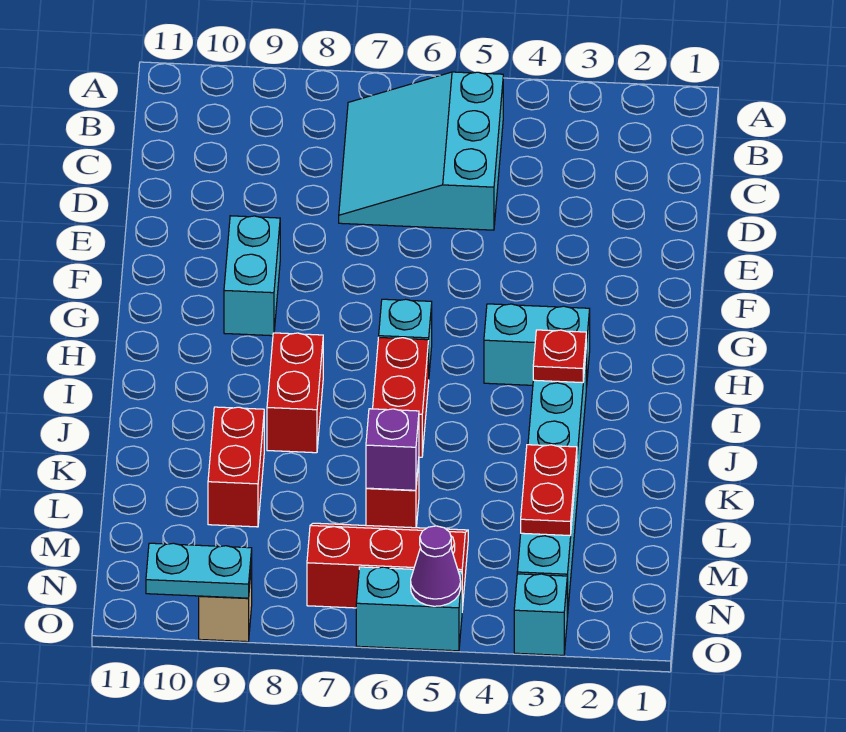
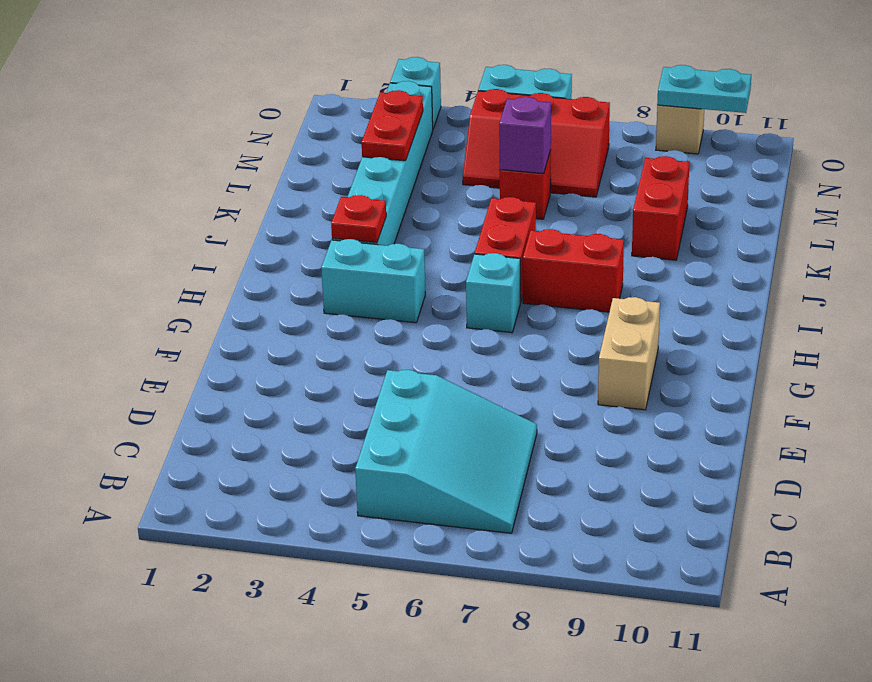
cyan 1x2 brick [224,216,280,336] -> tan 1x2 brick [598,297,660,410]
red 1x2 brick [267,333,323,453] -> red 1x2 brick turned to [523,229,624,312]
purple 1x1 cone [411,526,461,606] -> none

